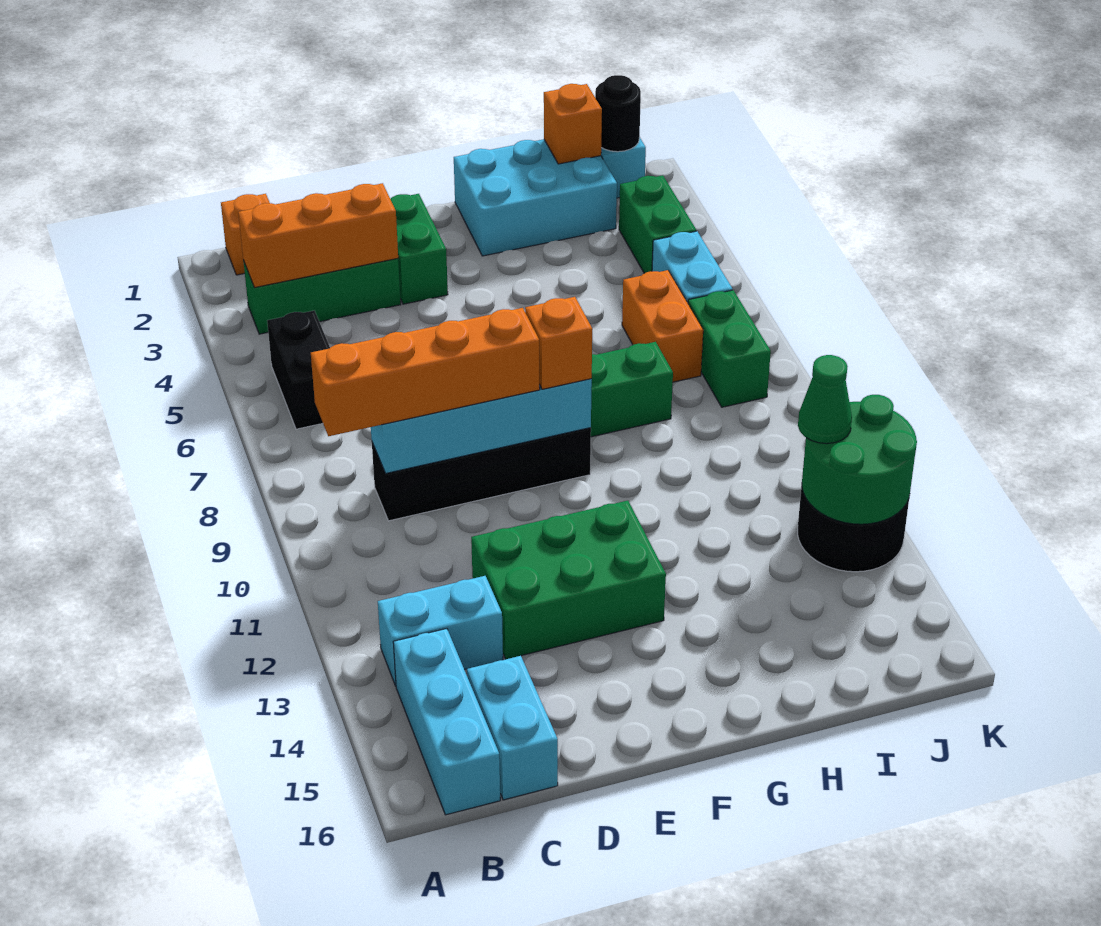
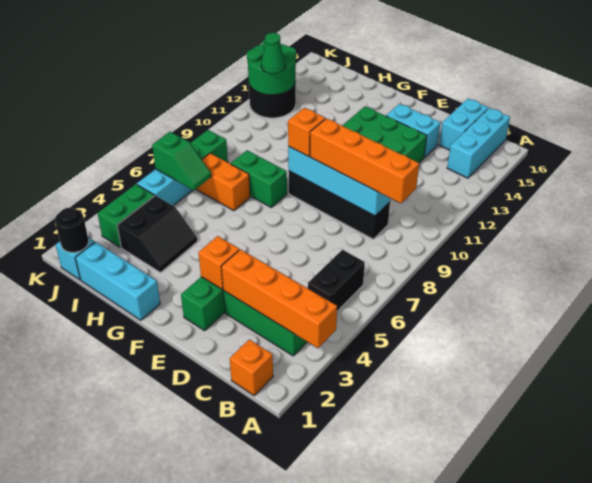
orange 1x3 brick [238,183,398,288] -> orange 1x4 brick [221,249,337,348]
cyan 1x2 brick [378,576,503,686] -> cyan 1x2 brick moved to [386,104,441,157]
cyan 2x3 brick [454,139,617,256] -> cyan 1x3 brick [75,242,160,320]
none -> black 2x2 slope [117,195,197,272]
orange 1x1 brick [544,84,602,164] -> orange 1x1 brick moved to [198,236,239,289]
orange 1x2 brick [622,270,703,382] -> orange 1x2 brick turned to [196,153,250,211]
none -> green 1x2 slope [152,132,211,190]

